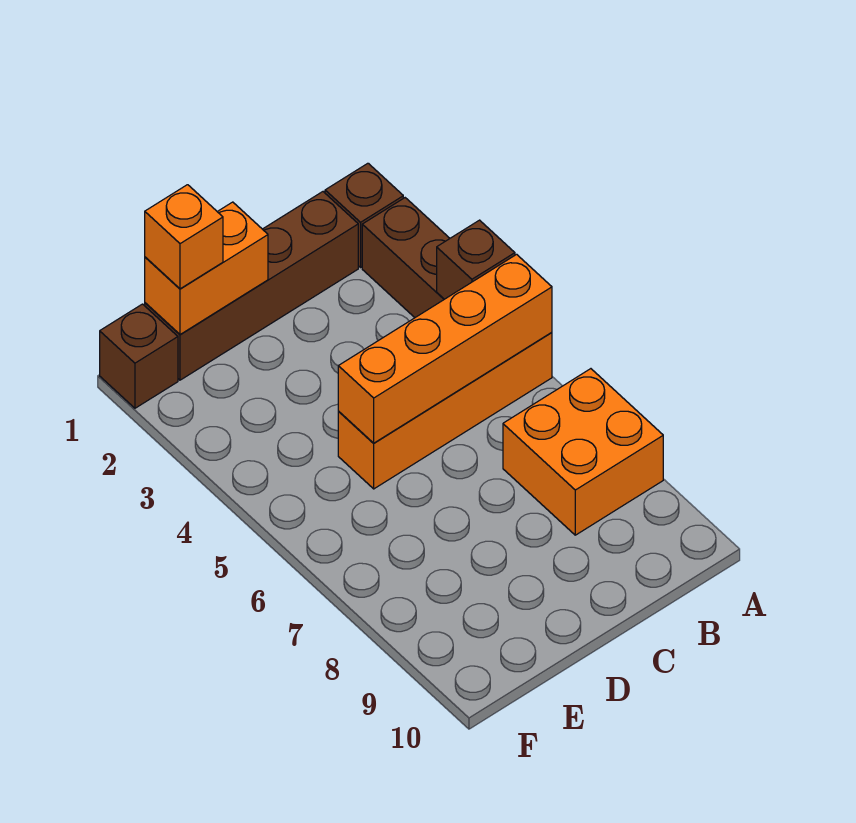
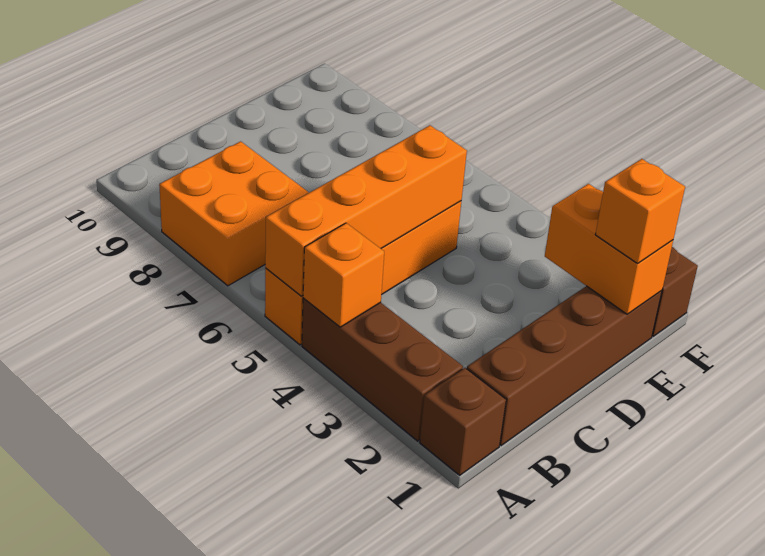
brown 1x1 brick [437,220,515,299] -> orange 1x1 brick [303,223,384,327]
orange 1x2 brick [145,202,268,334] -> orange 1x2 brick turned to [545,184,673,314]

